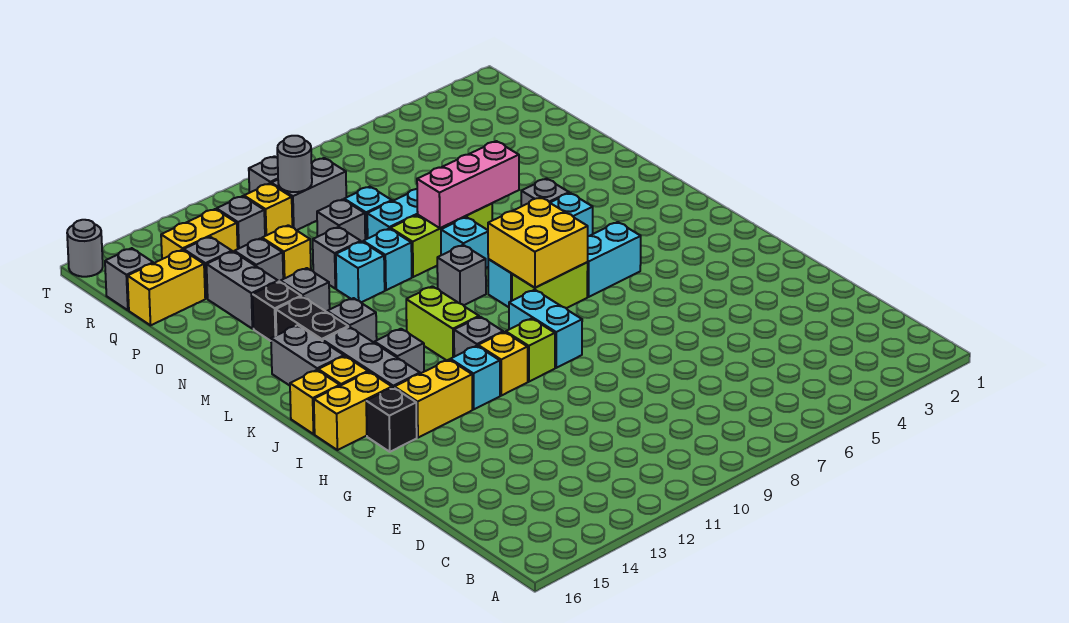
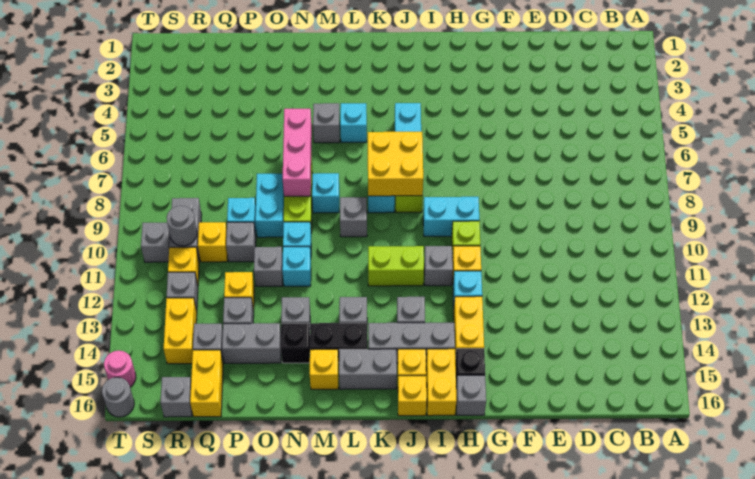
none -> grey 1x1 brick [456,375,486,415]
none -> yellow 1x1 brick [310,349,338,389]
none -> yellow 1x1 brick [198,222,228,262]
none -> pink 1x1 round brick [104,351,136,387]

